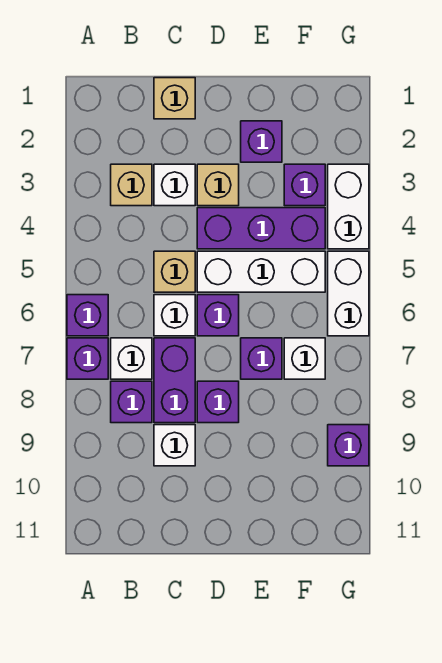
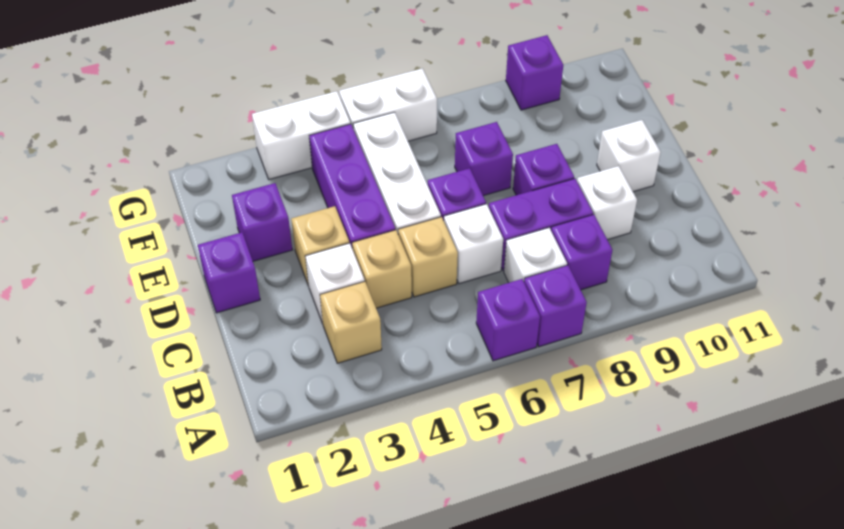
tan 1x1 brick [154,78,195,119] -> tan 1x1 brick moved to [352,230,412,308]
purple 1x1 brick [284,164,325,206] -> purple 1x1 brick moved to [198,232,260,313]
white 1x1 brick [284,338,325,379] -> white 1x1 brick moved to [597,120,661,192]

